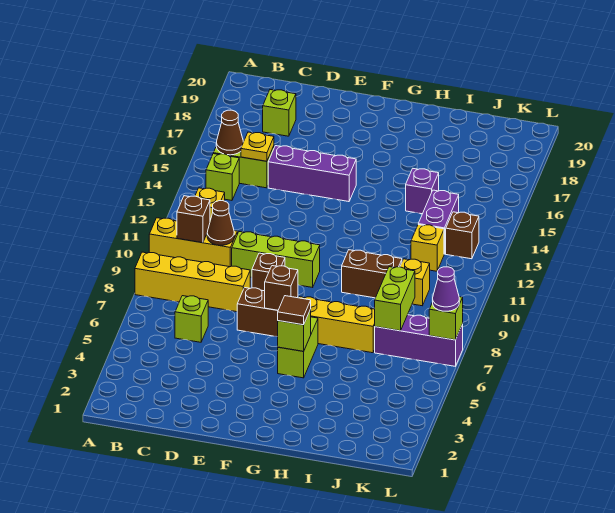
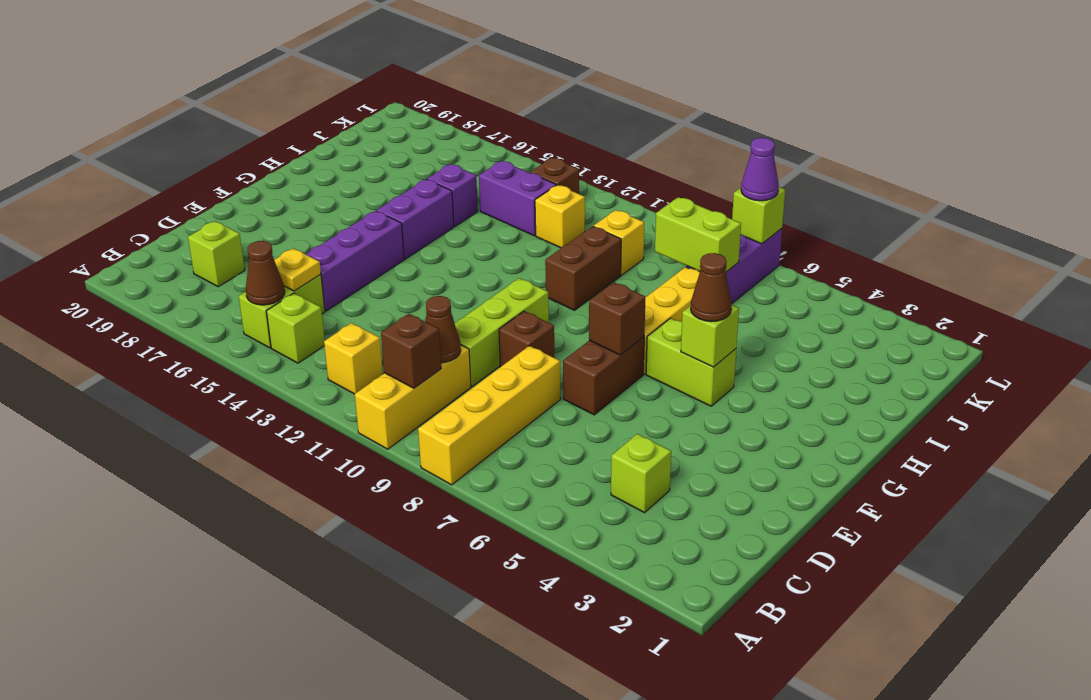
lime 1x1 brick [175,296,208,342] -> lime 1x1 brick moved to [611,434,671,513]
brown 1x1 tile [278,296,311,325] -> brown 1x1 cone [691,253,732,322]
none -> purple 1x2 brick [377,179,454,259]

